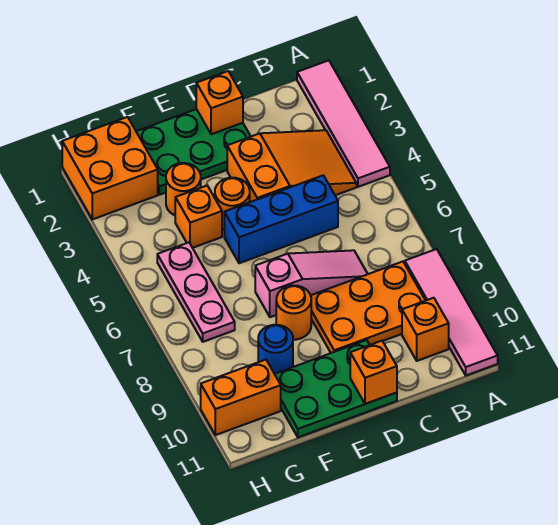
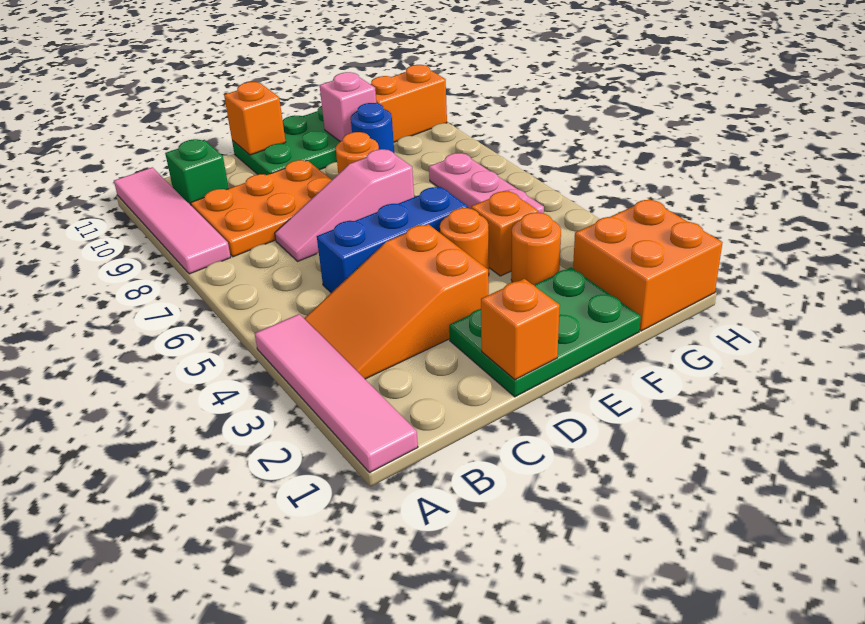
orange 1x1 brick [402,298,449,361] -> green 1x1 brick [165,139,229,205]
none -> pink 1x1 brick [320,72,376,142]

